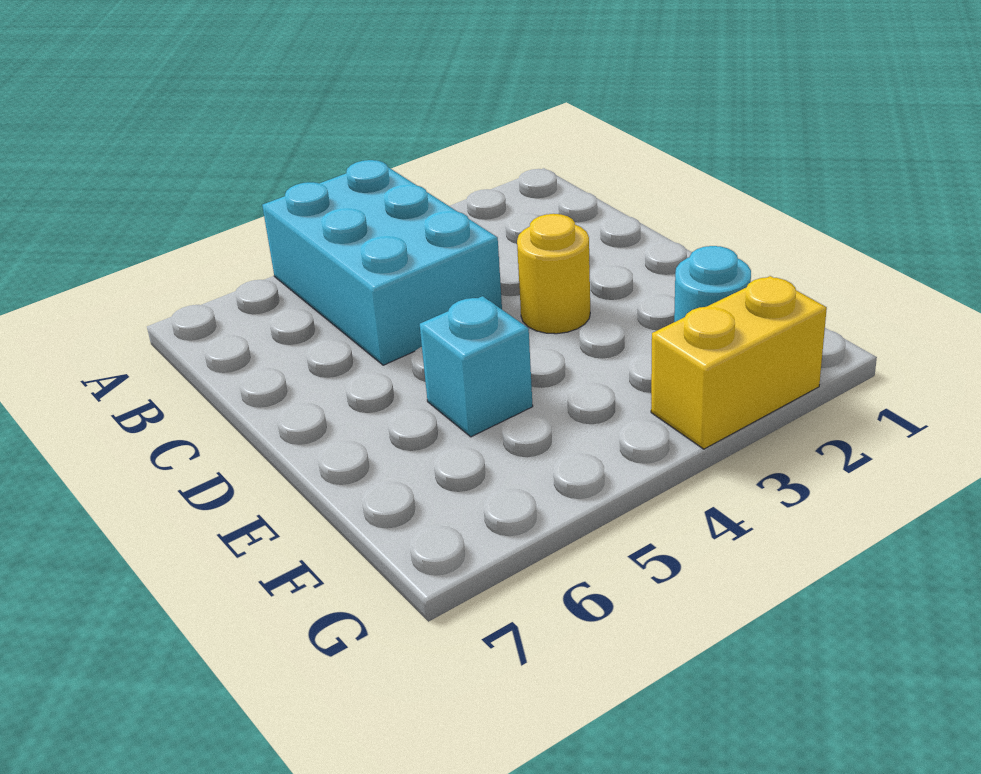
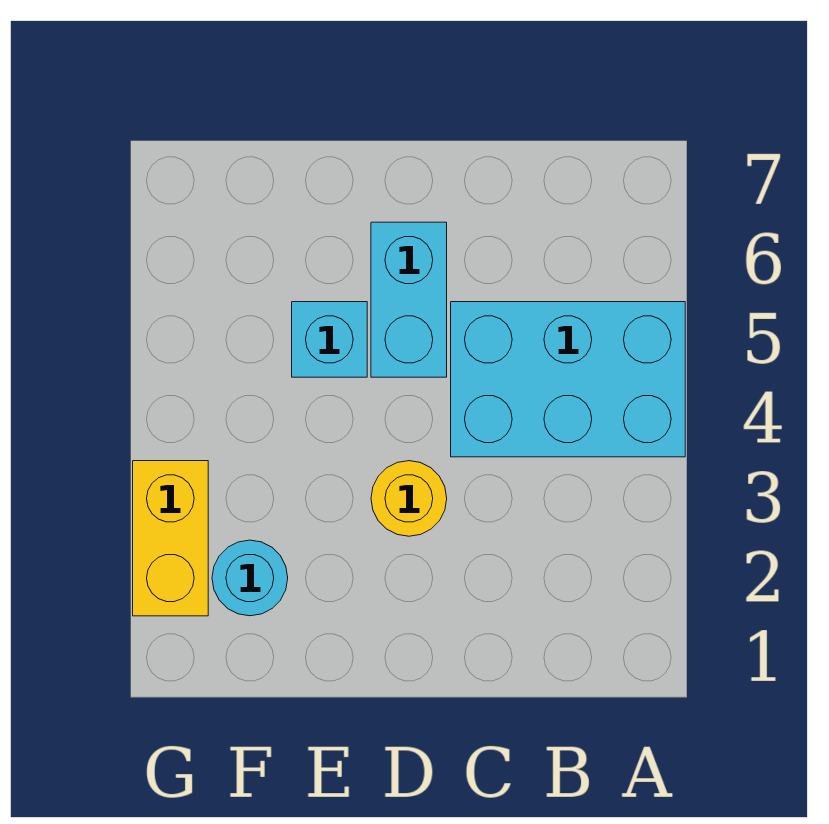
none -> cyan 1x2 brick [371,222,447,377]

